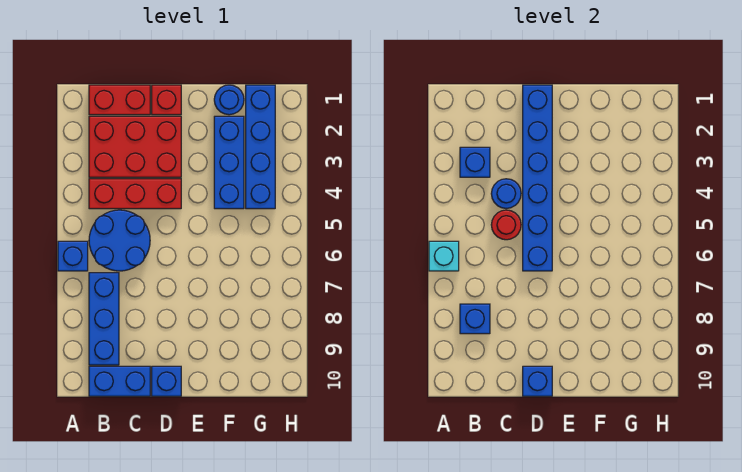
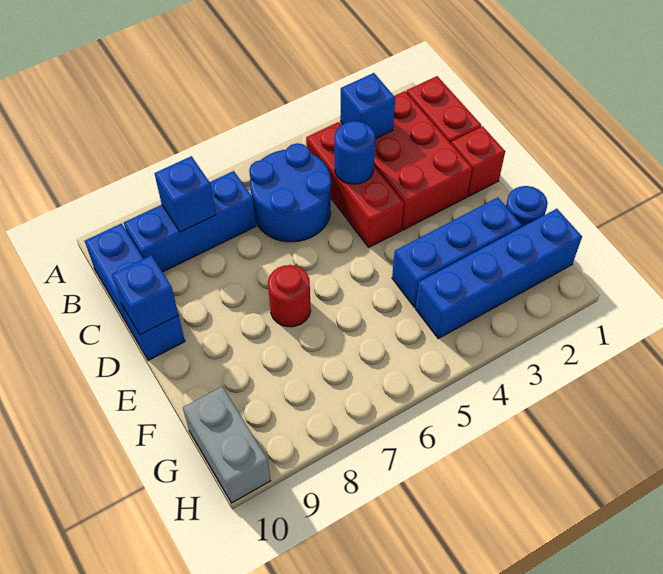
blue 1x1 brick [58,241,88,271] -> none
cyan 1x1 brick [429,241,459,271] -> none
red 1x1 round brick [491,210,521,240] -> red 1x1 round brick moved to [268,265,311,327]
blue 1x6 brick [523,85,552,271] -> none
none -> grey 1x2 brick [183,387,270,503]

